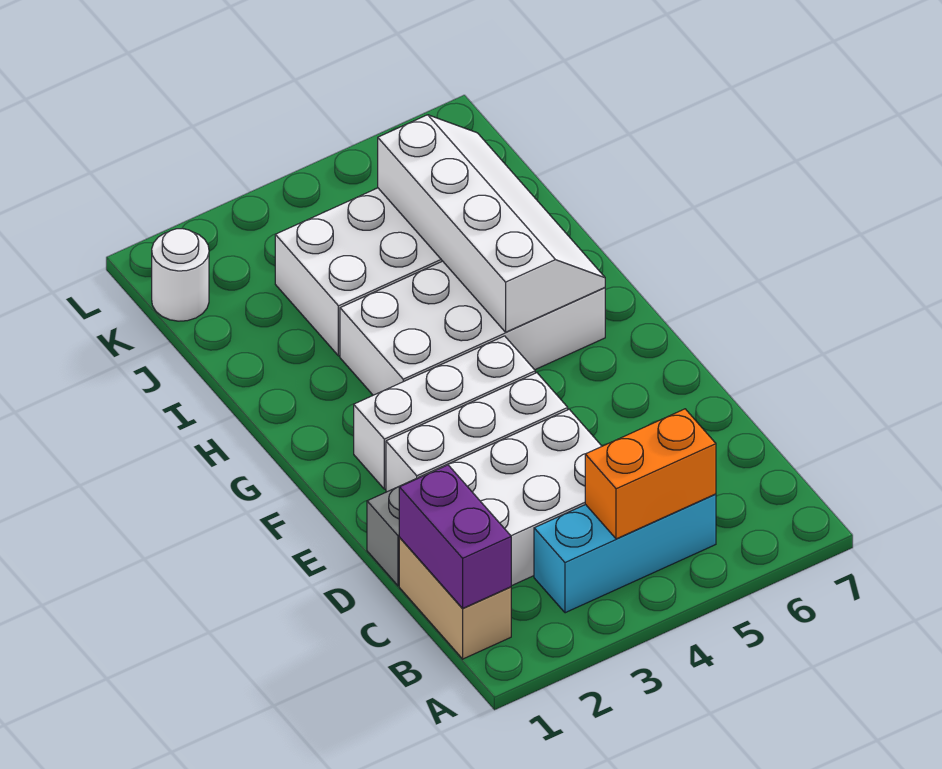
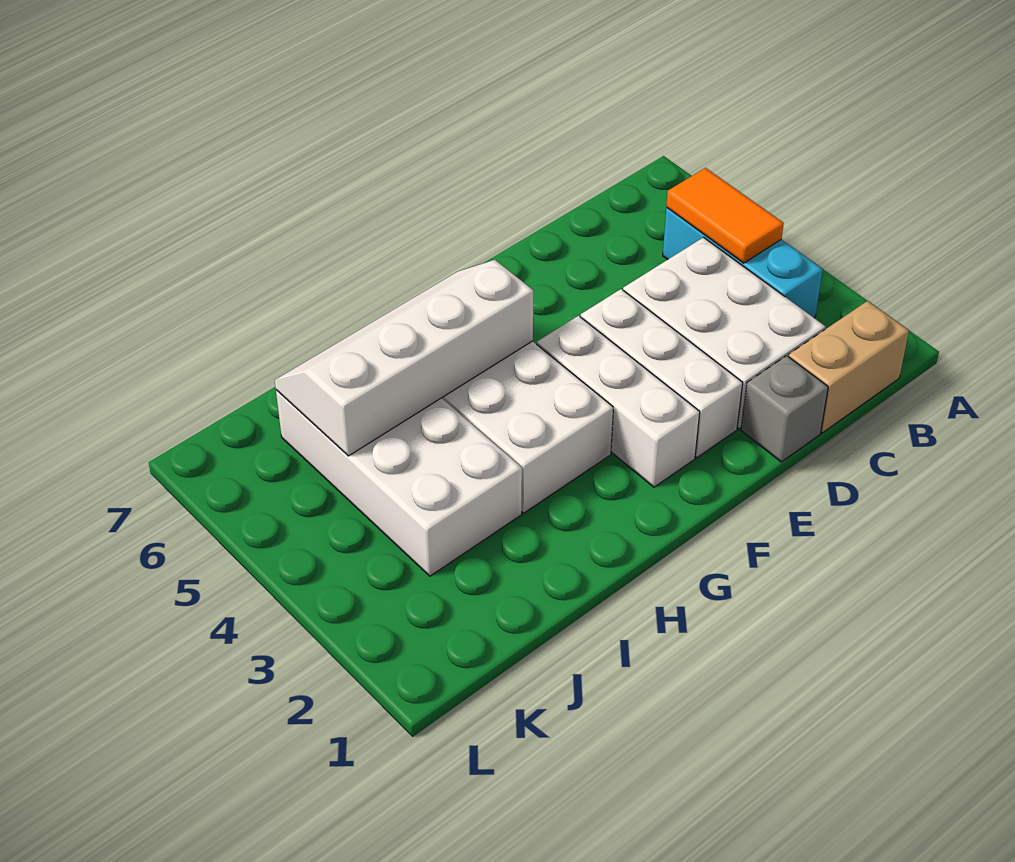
purple 1x2 brick [399,465,511,609] -> none
orange 1x2 brick [585,409,716,539] -> orange 1x2 tile [666,168,784,263]
white 1x1 round brick [152,229,209,321] -> none

